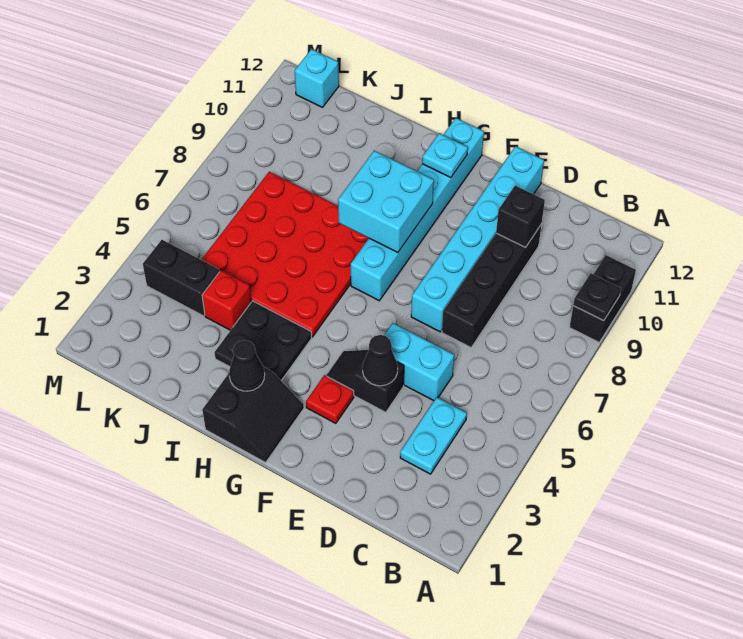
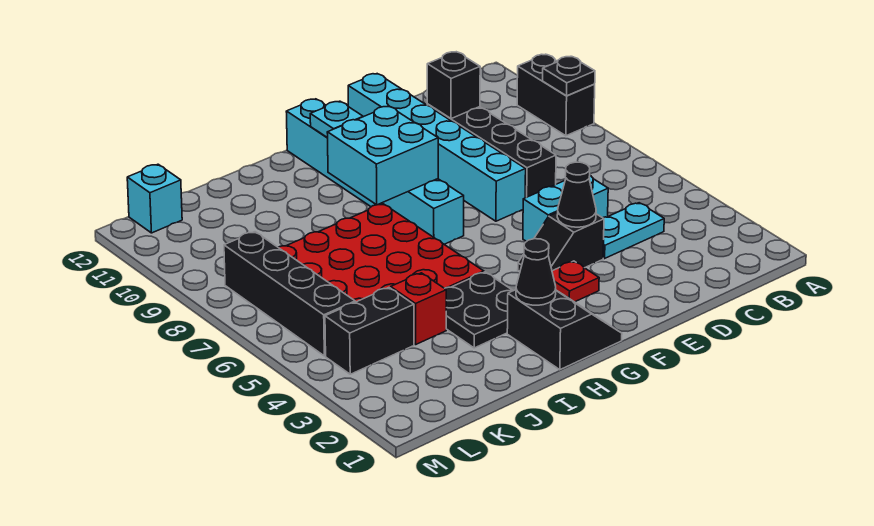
cyan 1x2 plate [400,397,467,474] -> cyan 1x2 plate turned to [603,203,664,258]
none -> black 1x4 brick [224,232,355,356]

